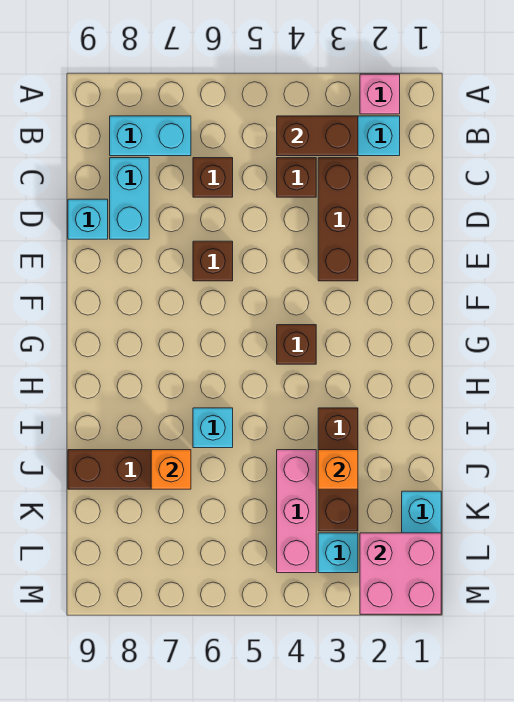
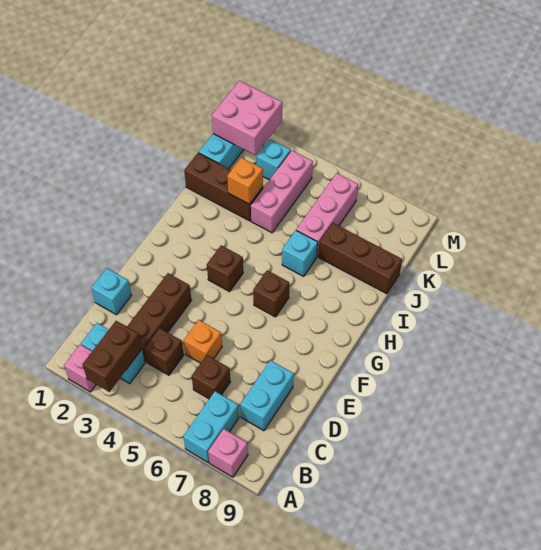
none -> pink 1x1 brick [208,429,248,477]
brown 1x2 brick [277,116,358,156] -> brown 1x2 brick turned to [82,321,142,392]
cyan 1x2 brick [110,116,191,156] -> cyan 1x2 brick turned to [183,391,239,463]
cyan 1x1 brick [68,199,108,239] -> cyan 1x1 brick moved to [92,268,131,315]
brown 1x1 brick [193,241,233,281] -> brown 1x1 brick moved to [253,270,289,317]
brown 1x3 brick [318,408,358,531] -> brown 1x3 brick turned to [184,153,263,221]
none -> pink 1x3 brick [296,173,358,257]
orange 1x1 brick [151,450,191,489] -> orange 1x1 brick moved to [184,320,222,363]

